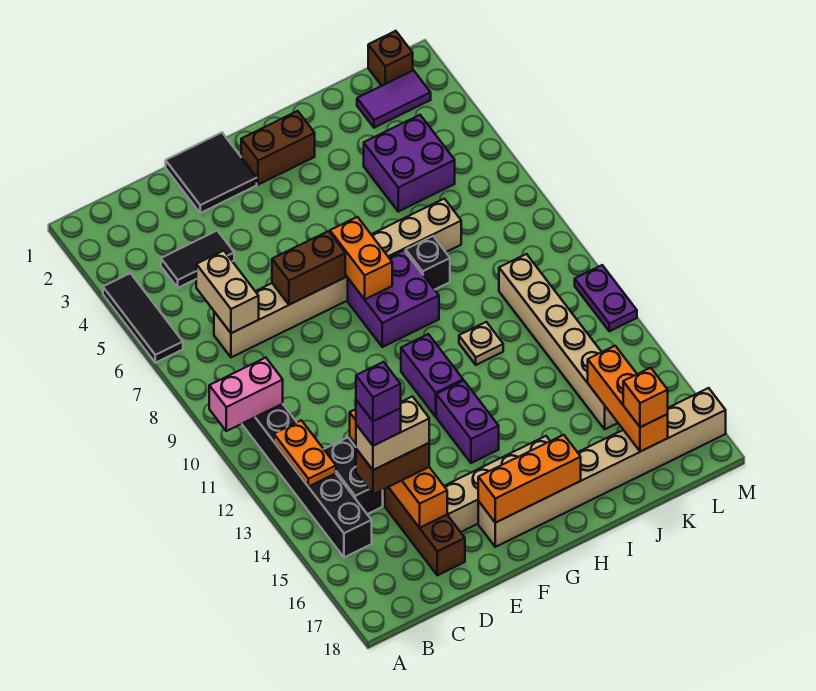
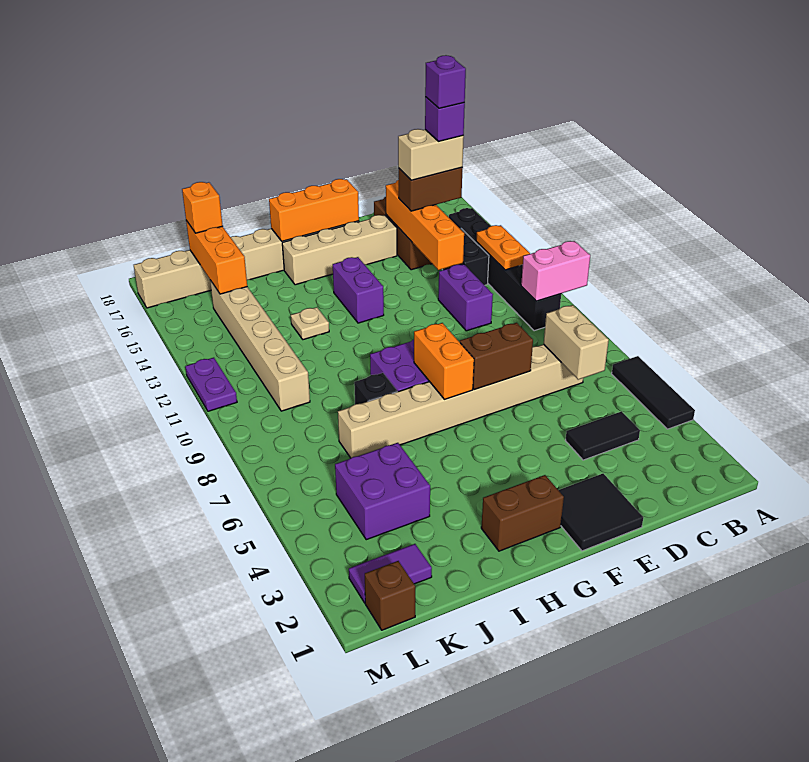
purple 1x2 brick [401,334,463,416] -> purple 1x2 brick moved to [438,264,493,331]
tan 1x1 plate [459,322,503,365] -> tan 1x1 plate moved to [291,307,329,340]

